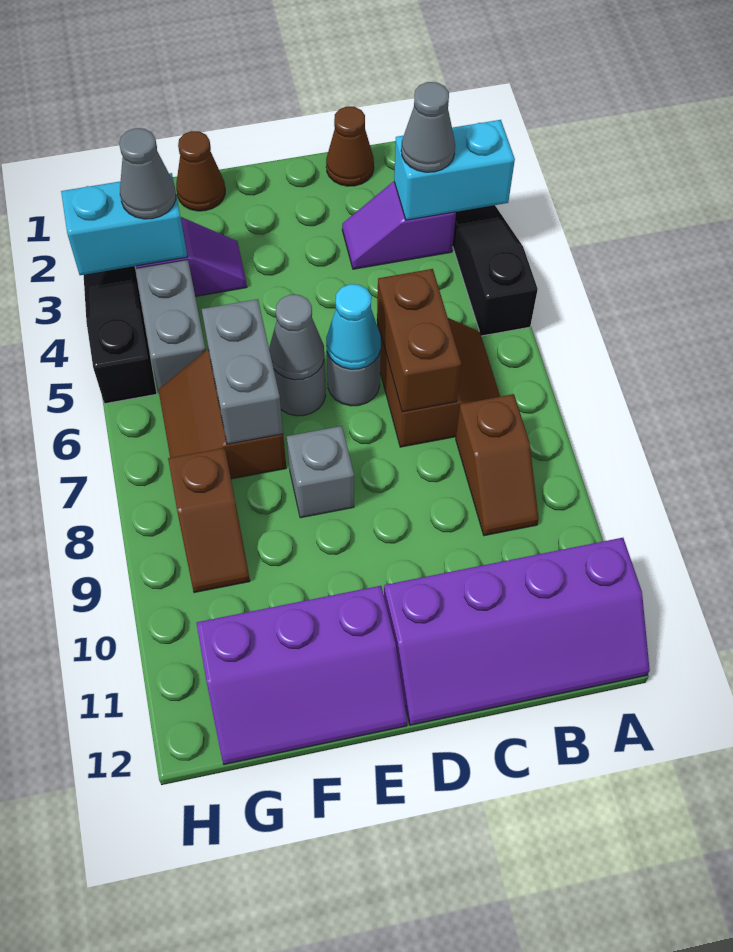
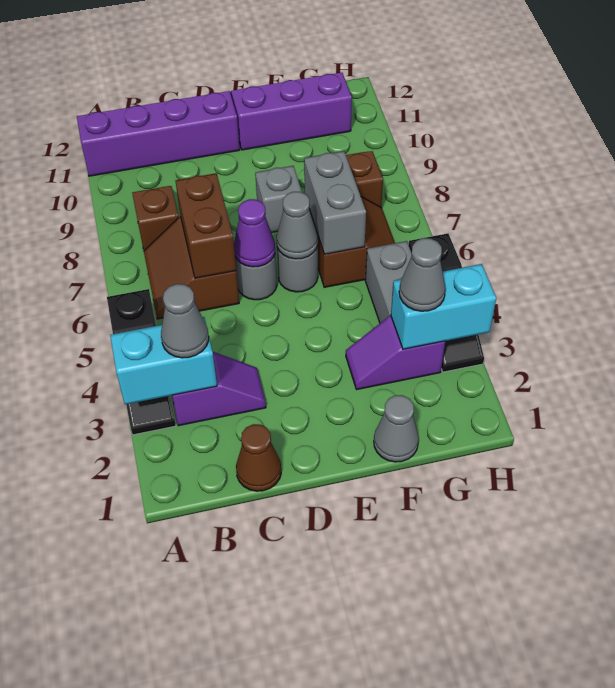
cyan 1x1 cone [326,284,381,369] -> purple 1x1 cone [234,199,275,267]
brown 1x1 cone [176,131,225,211] -> grey 1x1 cone [374,395,419,462]

